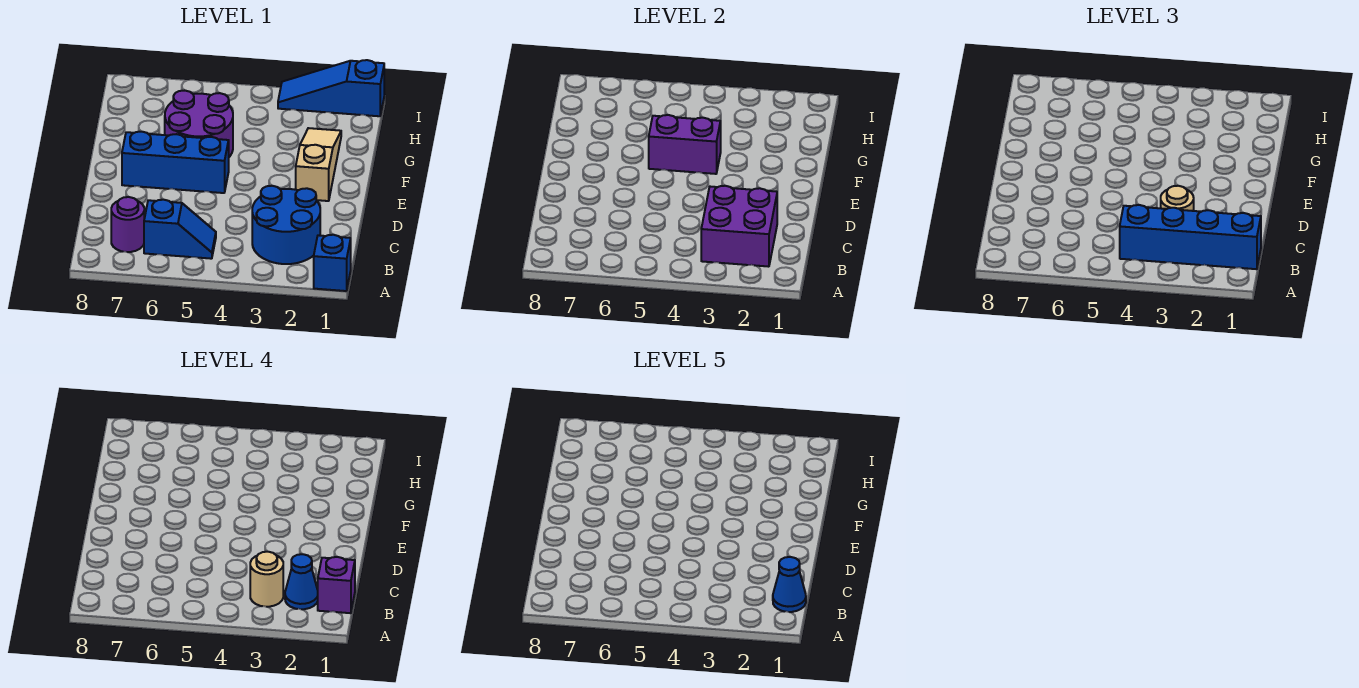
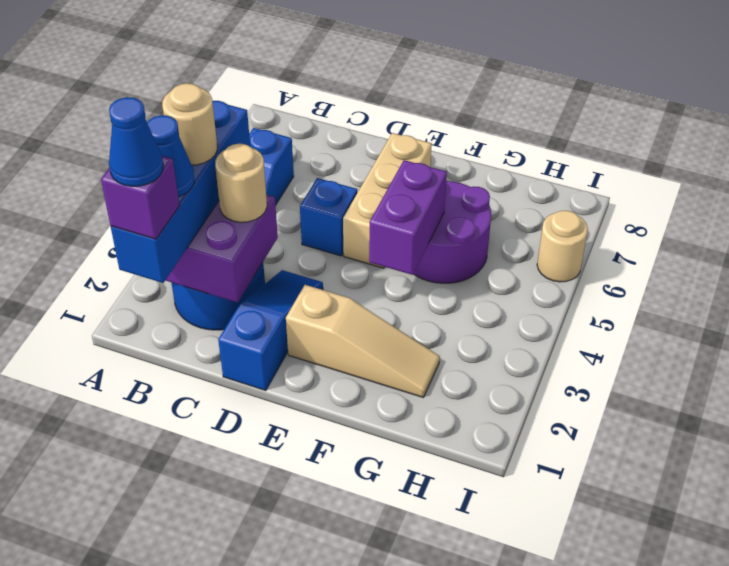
blue 1x1 brick [314,235,351,291] -> blue 1x1 brick moved to [300,178,357,256]
purple 1x1 round brick [111,197,144,252] -> none
blue 1x3 brick [122,132,229,193] -> tan 1x3 brick [343,133,432,268]
blue 1x3 slope [278,60,384,116] -> blue 1x3 slope moved to [218,270,323,391]
none -> tan 1x1 round brick [537,211,588,282]

